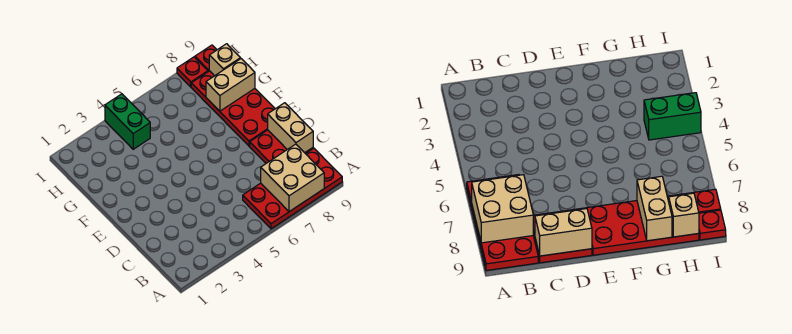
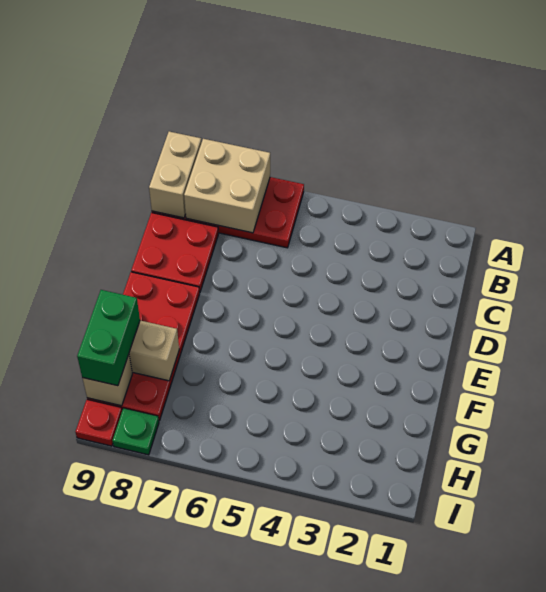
tan 1x2 brick [268,103,313,153] -> tan 1x2 brick moved to [149,131,202,218]
green 1x2 brick [105,94,150,149] -> green 1x2 brick moved to [77,290,140,386]
red 1x1 plate [177,57,208,87] -> green 1x1 plate [113,408,159,455]

